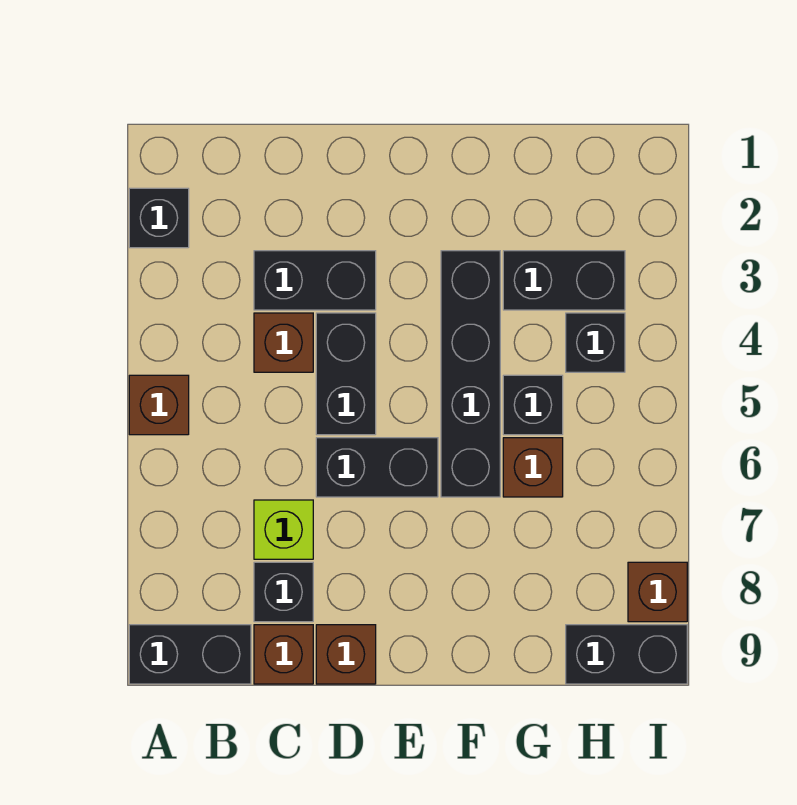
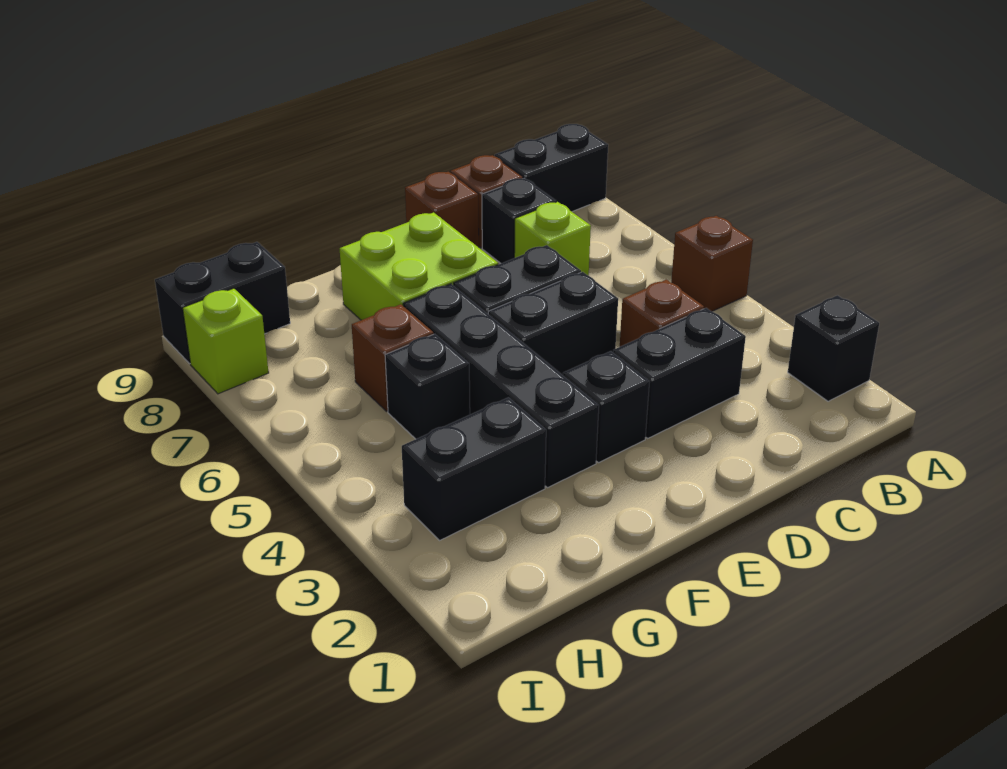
black 1x2 brick [316,313,376,435] -> black 1x2 brick turned to [488,272,618,375]
none -> lime 2x2 brick [340,212,498,320]
black 1x1 brick [566,313,625,372] -> black 1x1 brick moved to [563,351,650,463]
brown 1x1 brick [628,562,687,622] -> lime 1x1 brick [183,288,269,394]

